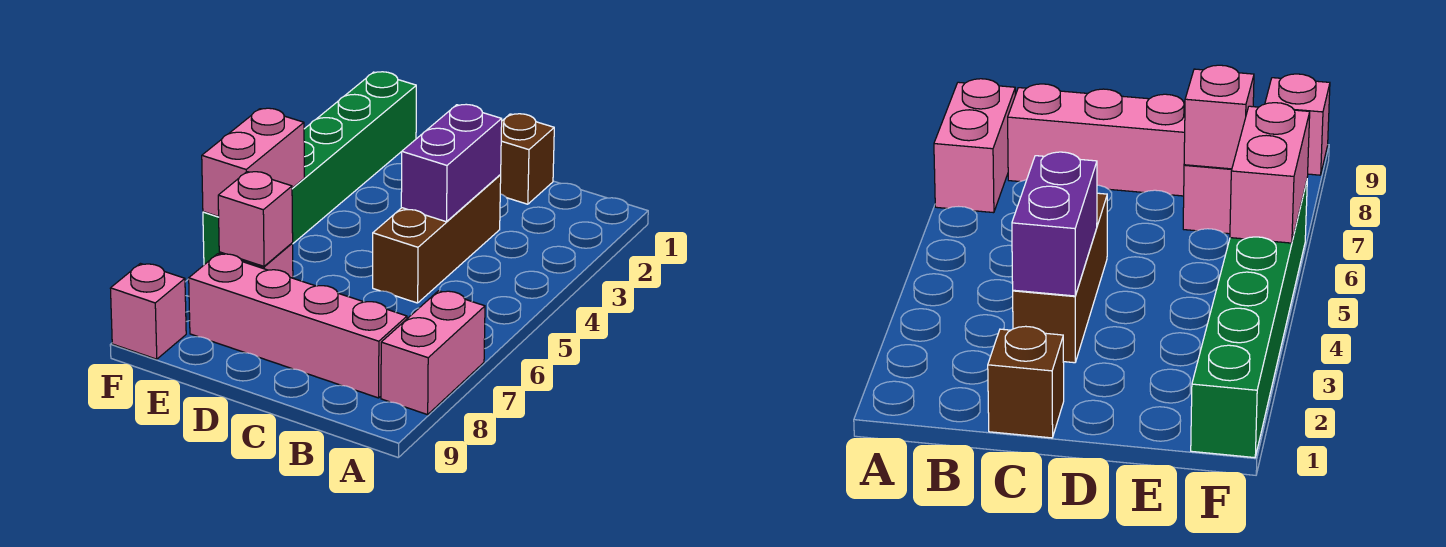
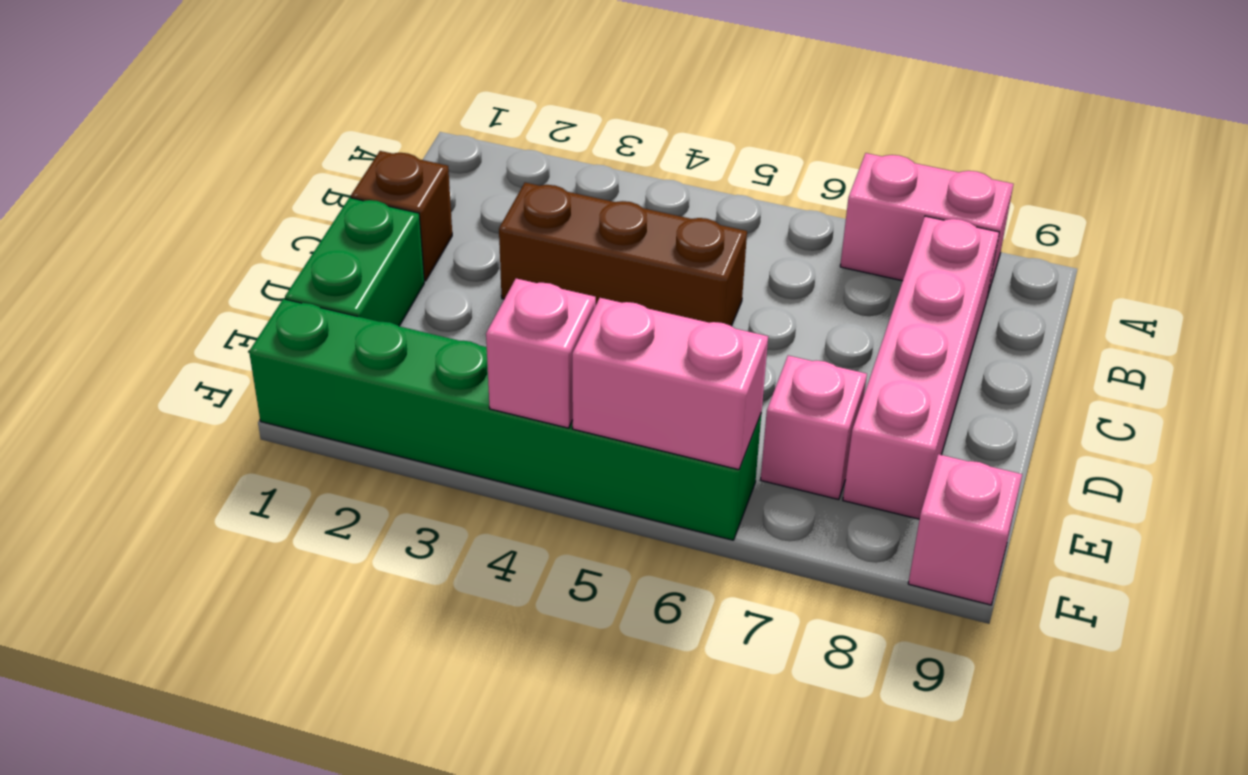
purple 1x2 brick [401,104,502,222] -> none
none -> green 1x2 brick [285,198,424,326]
pink 1x1 brick [218,172,293,266] -> pink 1x1 brick moved to [486,279,596,428]

